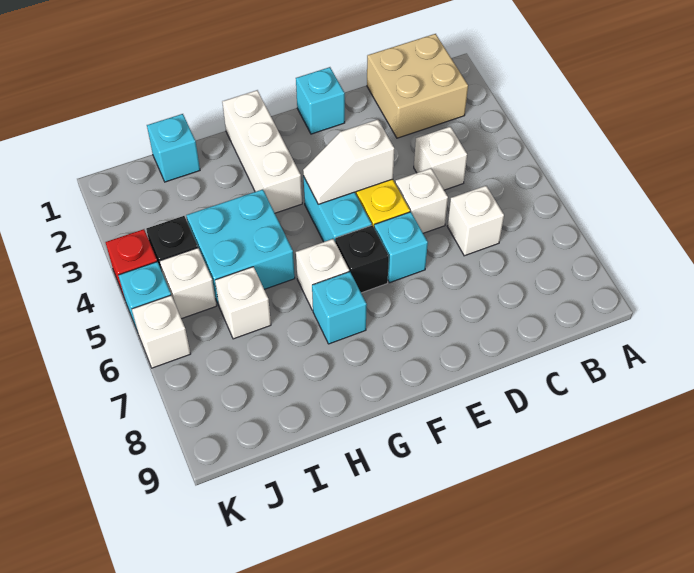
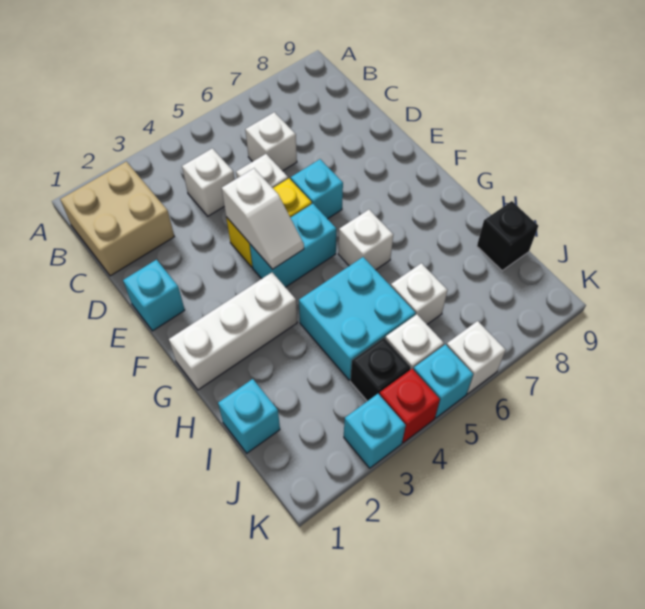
black 1x1 brick [335,225,389,293] -> black 1x1 brick moved to [477,201,538,271]
cyan 1x1 brick [312,272,367,344] -> cyan 1x1 brick moved to [344,394,406,468]

